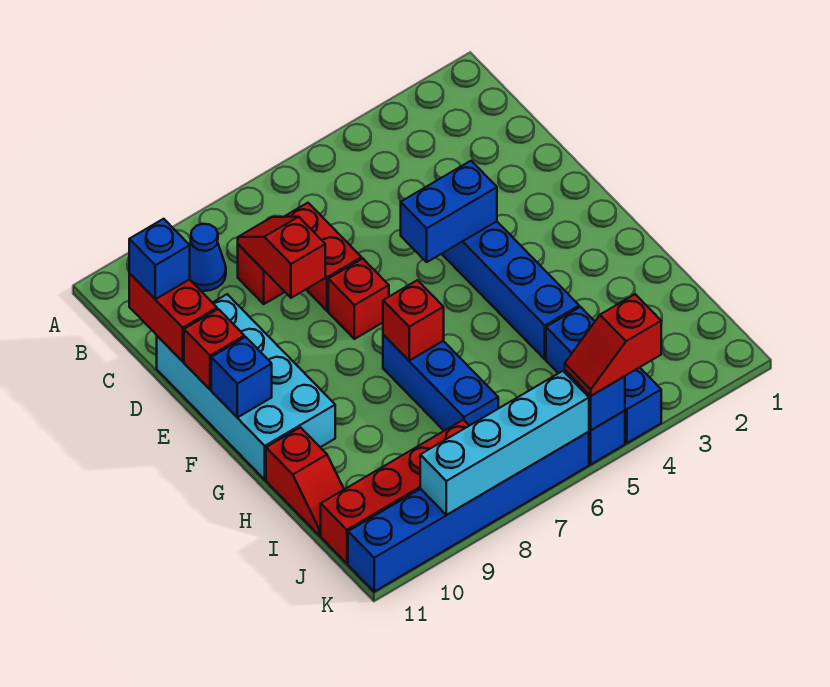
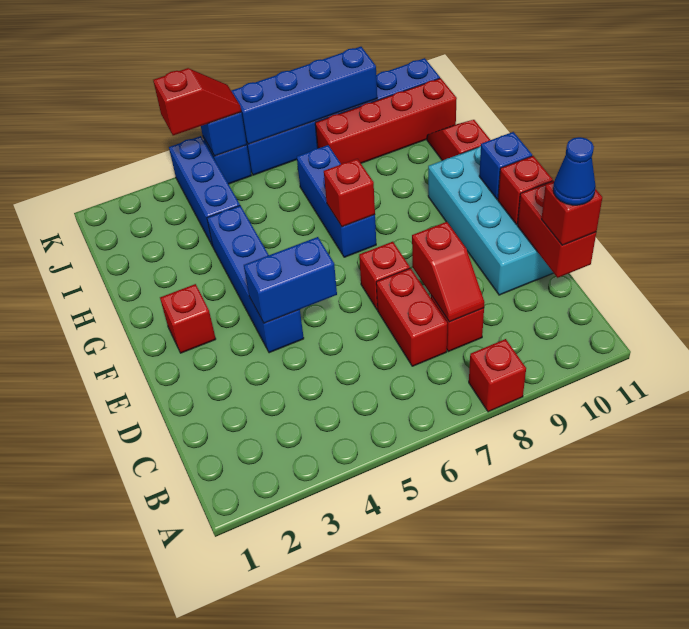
none -> red 1x1 brick [469,339,526,412]
blue 1x1 cone [190,224,226,291] -> blue 1x1 cone moved to [553,137,596,205]
blue 1x1 brick [129,219,190,299] -> red 1x1 brick [541,182,602,245]
none -> red 1x1 brick [160,284,216,353]
cyan 1x4 brick [420,371,589,515] -> blue 1x4 brick [231,47,377,144]

